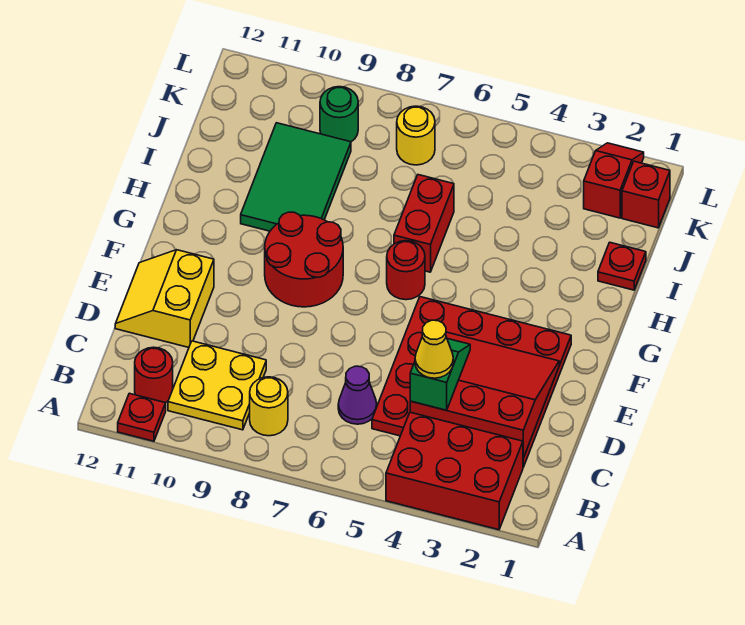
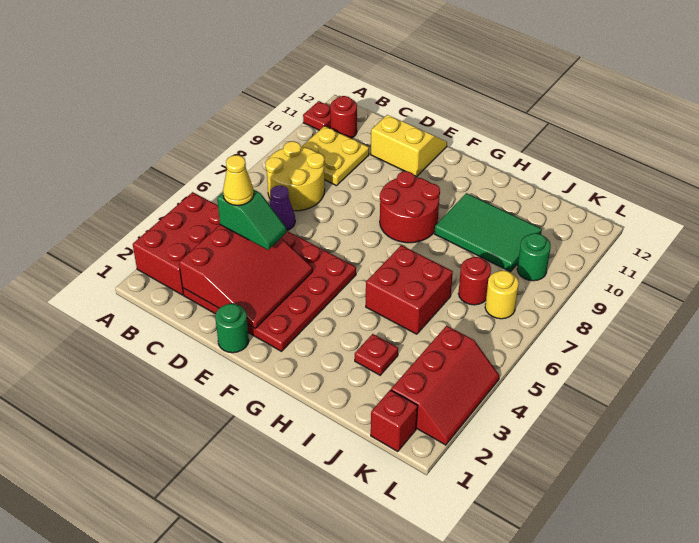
yellow 1x1 round brick [250,377,288,436] -> yellow 2x2 round brick [265,141,325,211]
none -> green 1x1 round brick [215,304,249,353]
red 1x1 round brick [387,241,425,300] -> red 1x1 round brick moved to [458,257,491,305]
red 1x2 brick [394,175,454,272] -> red 2x2 brick [366,245,453,334]
red 1x1 plate [598,242,646,290] -> red 1x1 plate moved to [355,334,398,375]
red 1x2 slope [584,143,644,218] -> red 2x3 slope [391,326,499,445]

